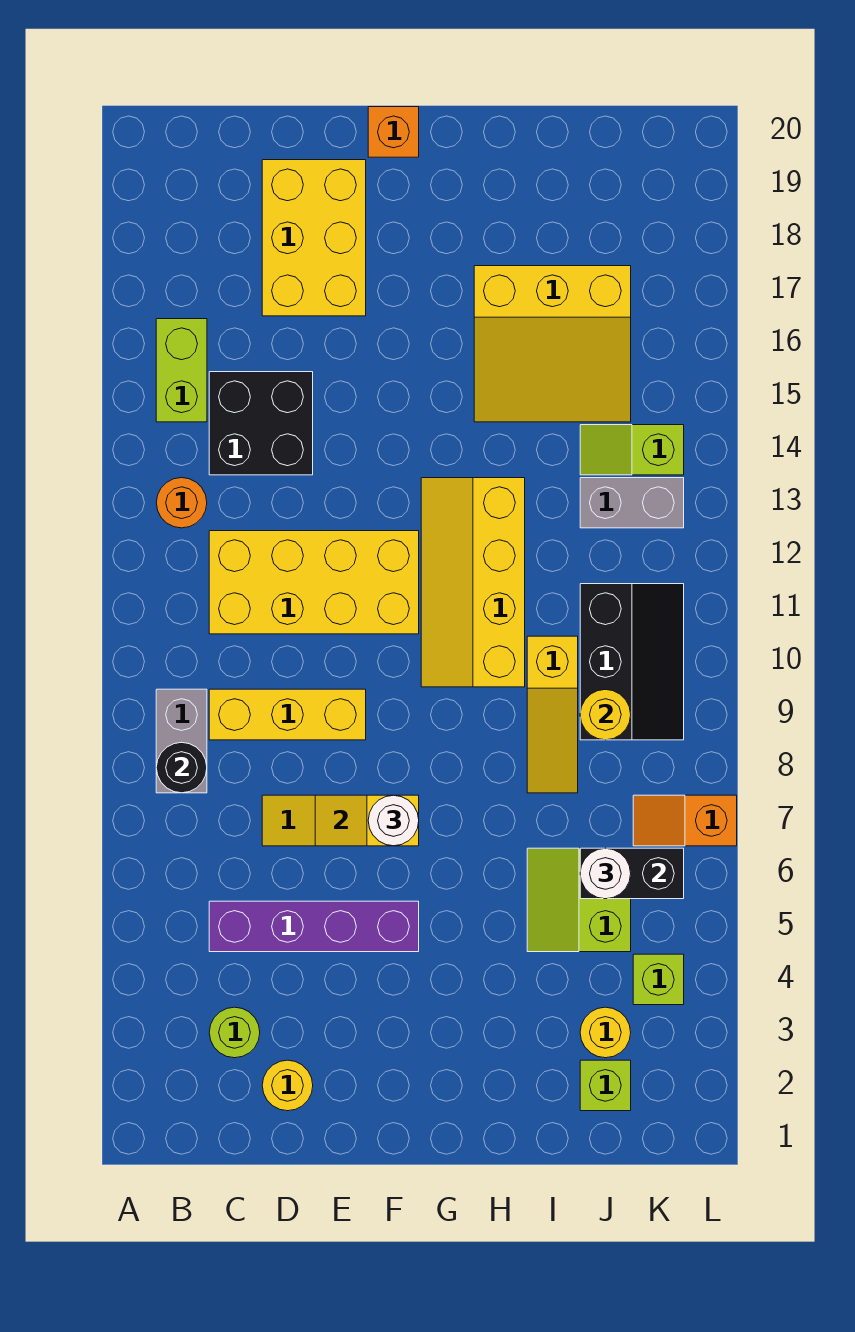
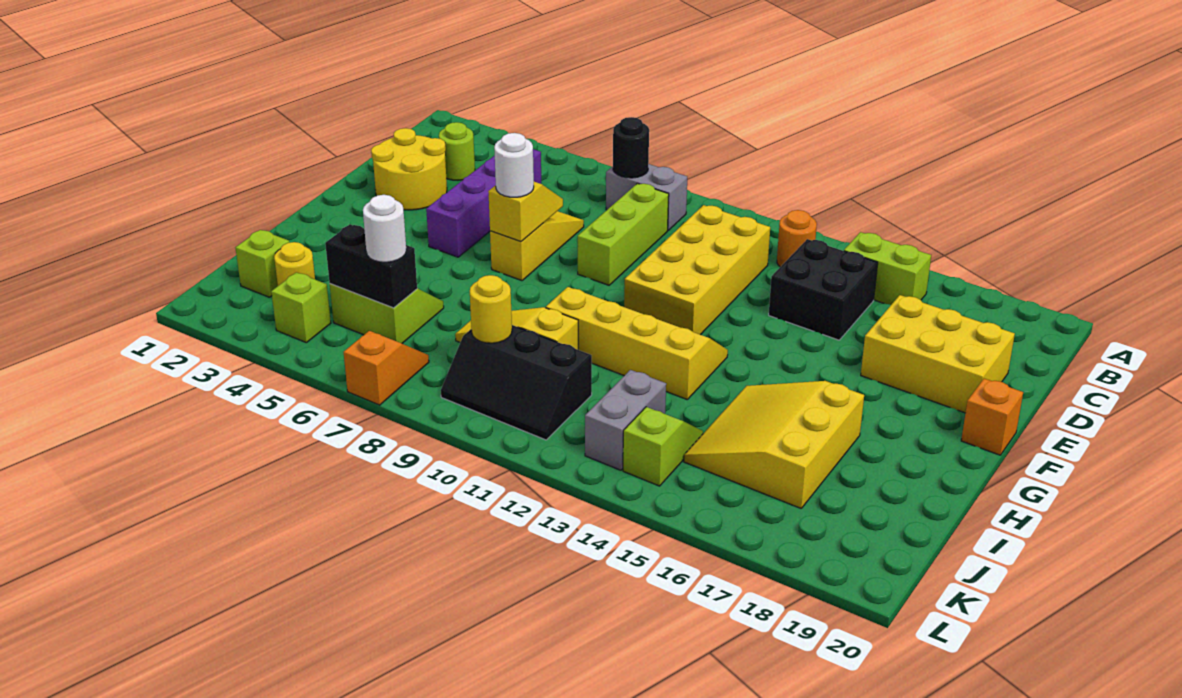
yellow 1x3 brick [209,689,366,740] -> lime 1x3 brick [578,183,669,285]
yellow 1x1 round brick [262,1060,313,1111] -> yellow 2x2 round brick [371,128,447,210]
black 1x2 brick [580,848,684,899] -> black 1x2 brick turned to [325,225,417,308]

